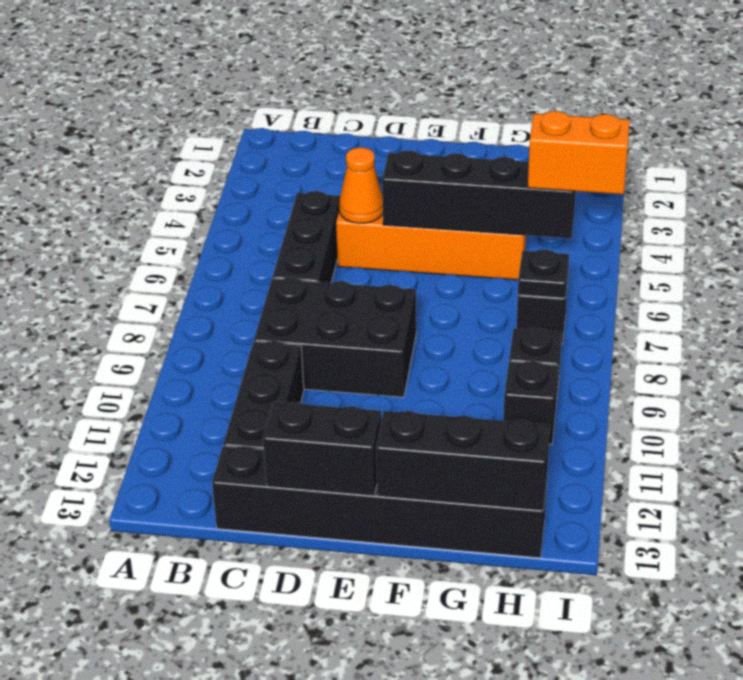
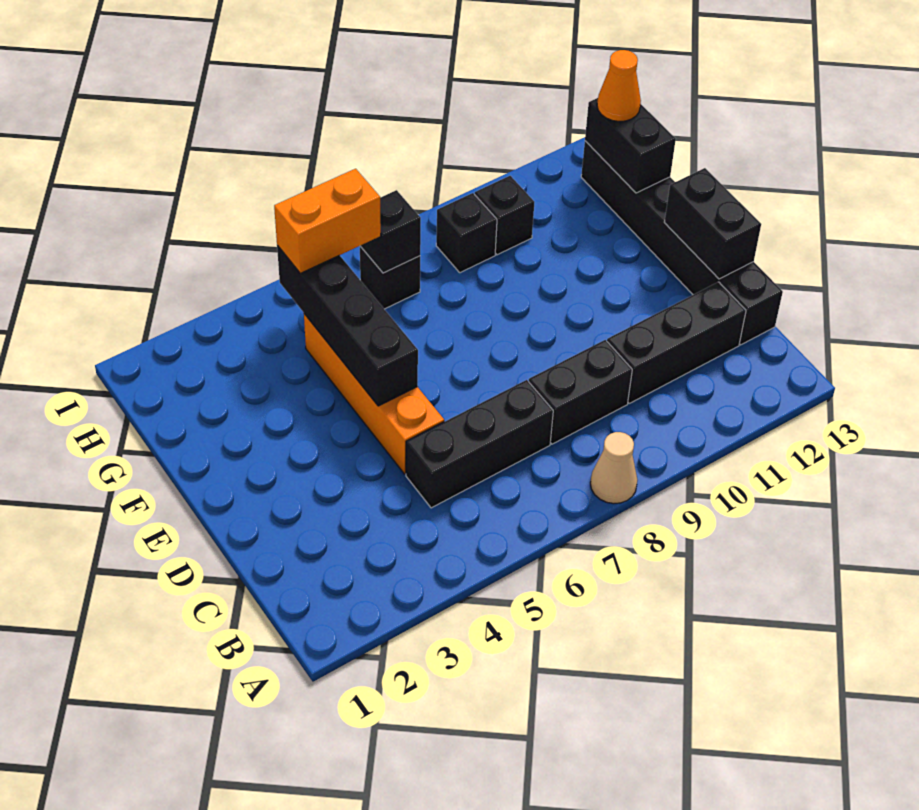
none -> tan 1x1 cone [590,432,637,504]
black 2x3 brick [254,277,416,397] -> black 1x2 brick [529,340,632,444]
orange 1x1 cone [339,147,383,223] -> orange 1x1 cone moved to [597,50,641,122]
black 1x3 brick [376,411,550,511] -> black 1x2 brick [585,98,676,193]
orange 1x2 brick [528,111,630,194] -> orange 1x2 brick turned to [274,169,381,273]
black 1x1 plate [518,249,569,298] -> black 1x1 brick [361,190,421,273]

